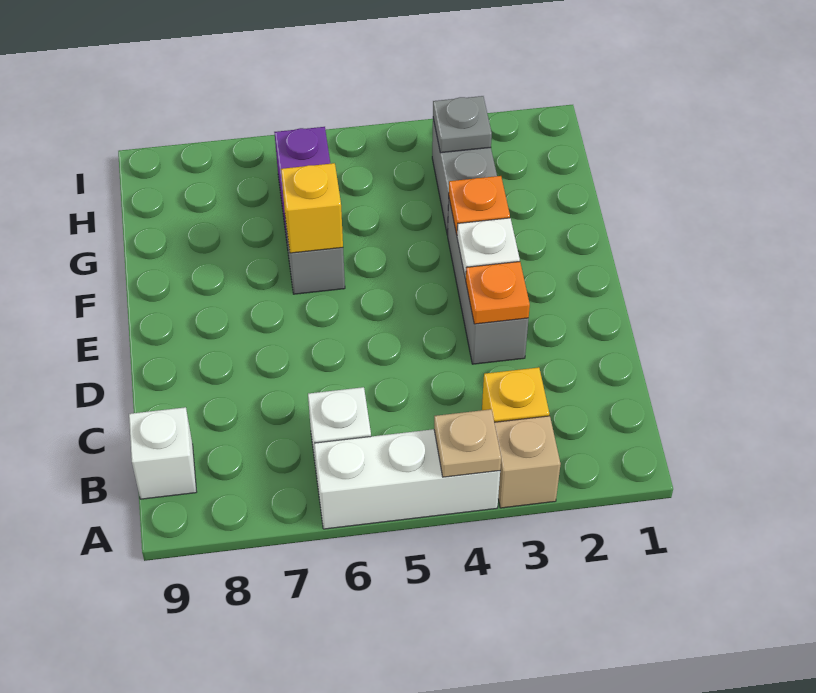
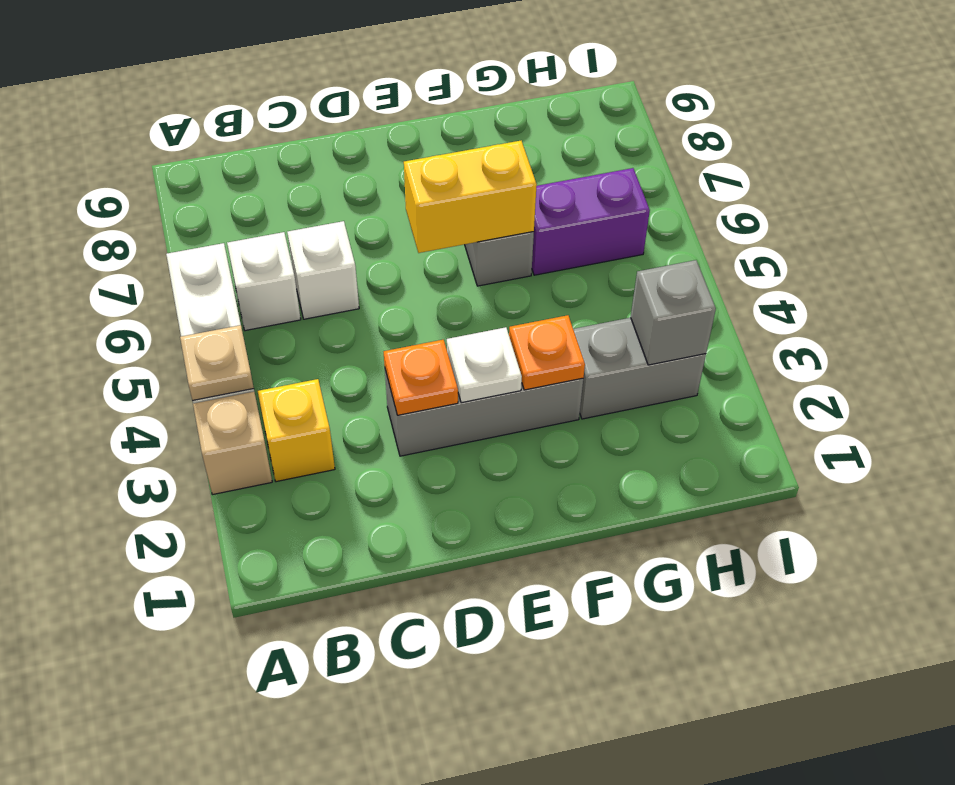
white 1x1 brick [129,407,196,499] -> white 1x1 brick moved to [287,221,359,319]
yellow 1x1 brick [281,163,343,253] -> yellow 1x2 brick [404,141,537,253]
grey 1x1 plate [433,96,492,153] -> grey 1x1 brick [631,260,716,365]

